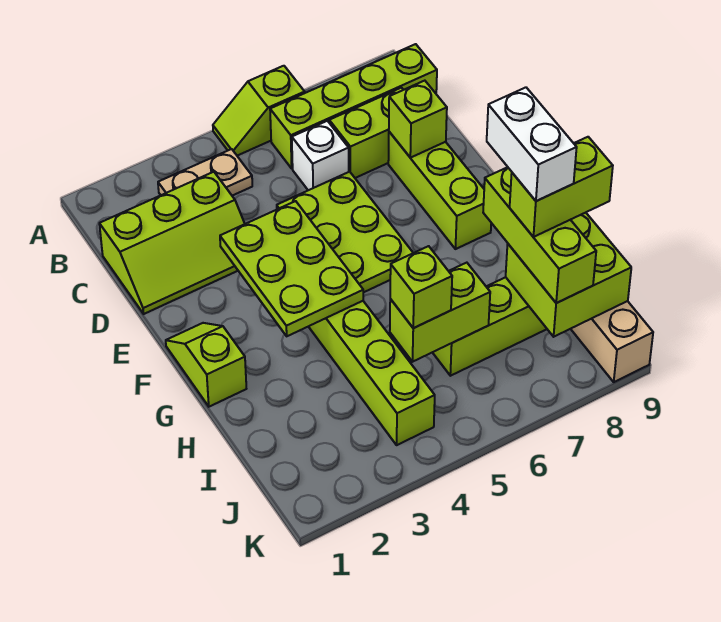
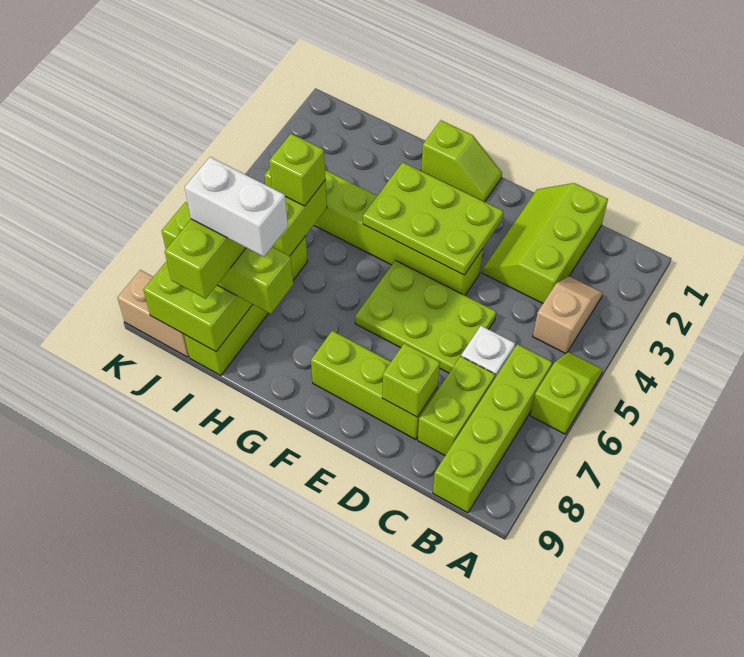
tan 1x2 plate [158,149,252,196] -> tan 1x2 slope [533,276,603,354]

